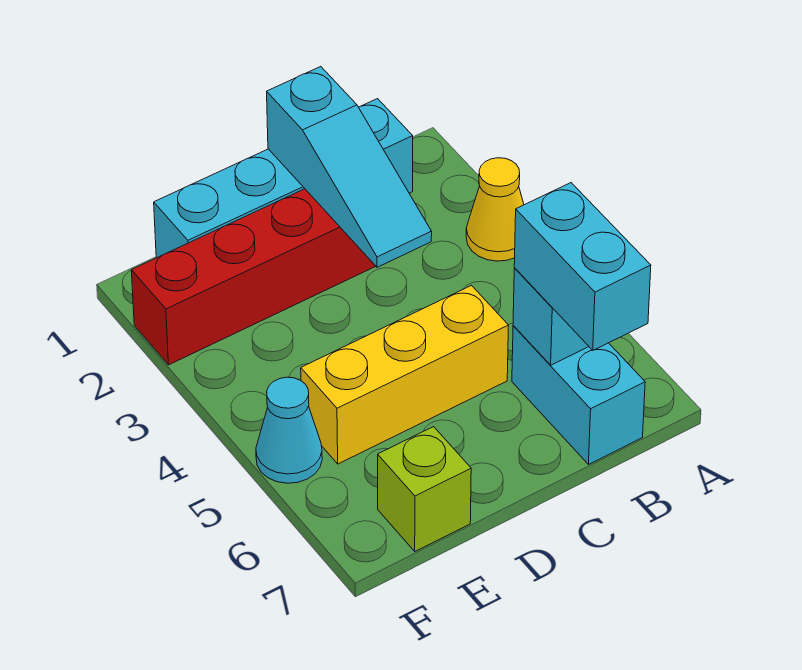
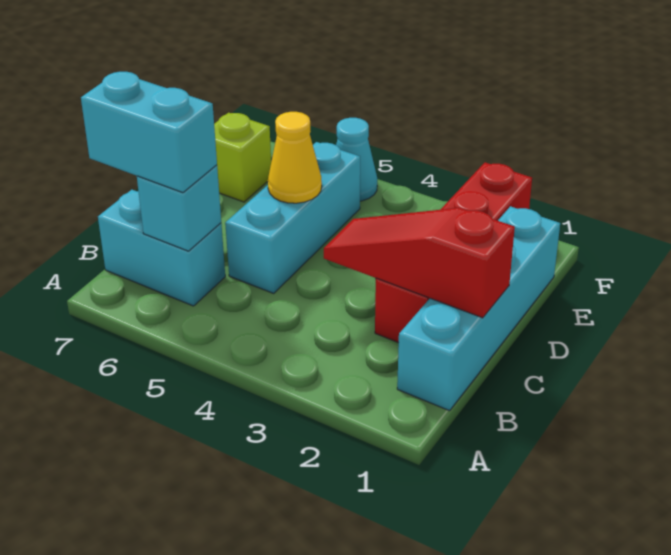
yellow 1x1 cone [466,158,524,261] -> yellow 1x1 cone moved to [268,112,322,203]
cyan 1x3 slope [267,67,432,267] -> red 1x3 slope [324,208,515,318]
yellow 1x3 brick [301,286,508,464] -> cyan 1x3 brick [225,142,360,293]

